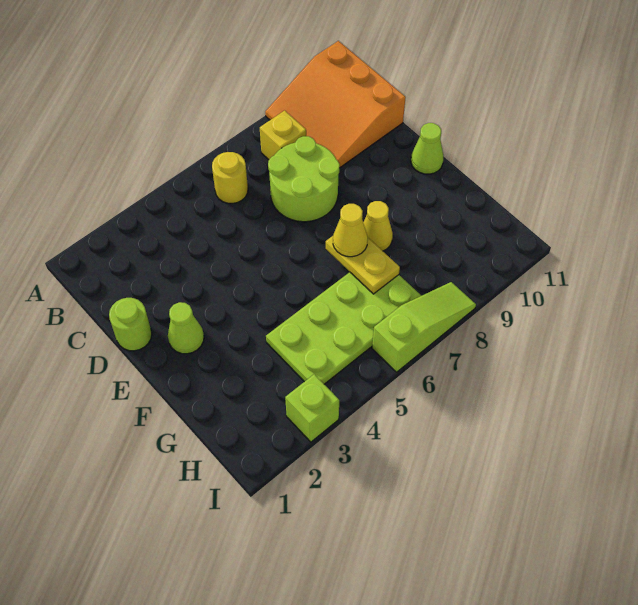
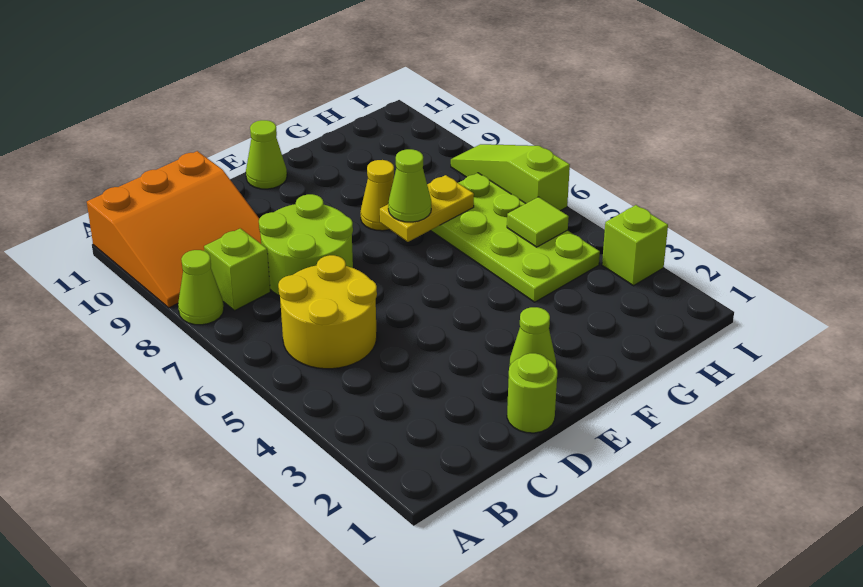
none -> lime 1x1 cone [178,250,224,325]
yellow 1x1 round brick [212,152,248,203] -> yellow 2x2 round brick [278,255,377,369]
yellow 1x1 brick [260,111,306,160] -> lime 1x1 brick [204,228,270,311]
yellow 1x1 cone [333,204,368,257] -> lime 1x1 cone [388,149,431,222]
none -> lime 1x1 tile [507,197,569,247]

